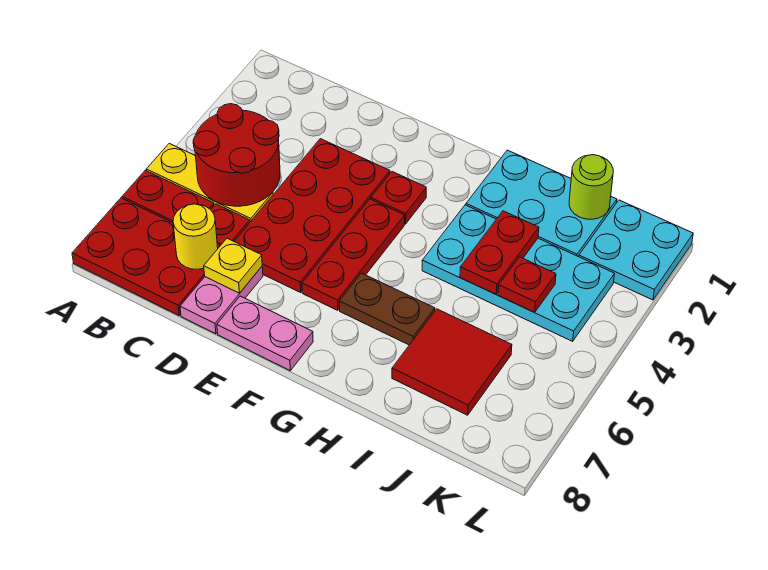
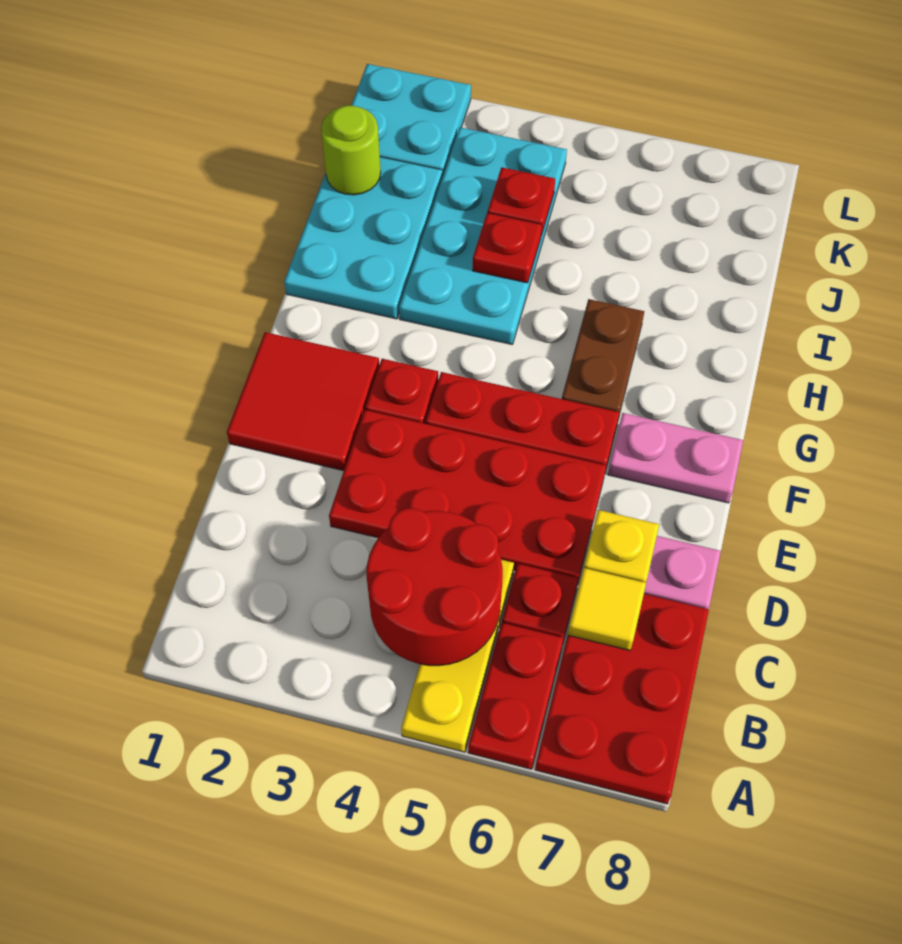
yellow 1x1 round brick [173,204,218,269] -> yellow 1x1 tile [568,568,646,650]
pink 1x2 plate [217,296,313,371] -> pink 1x2 plate turned to [608,413,743,503]
red 1x2 plate [460,211,539,294] -> red 1x1 plate [473,213,542,283]
red 2x2 tile [392,309,512,415] -> red 2x2 tile moved to [227,332,379,471]

